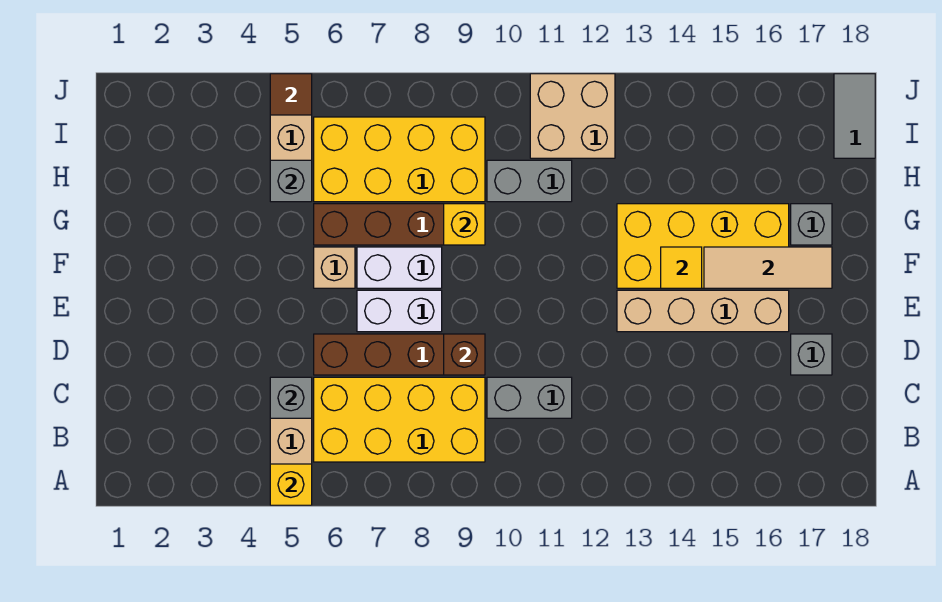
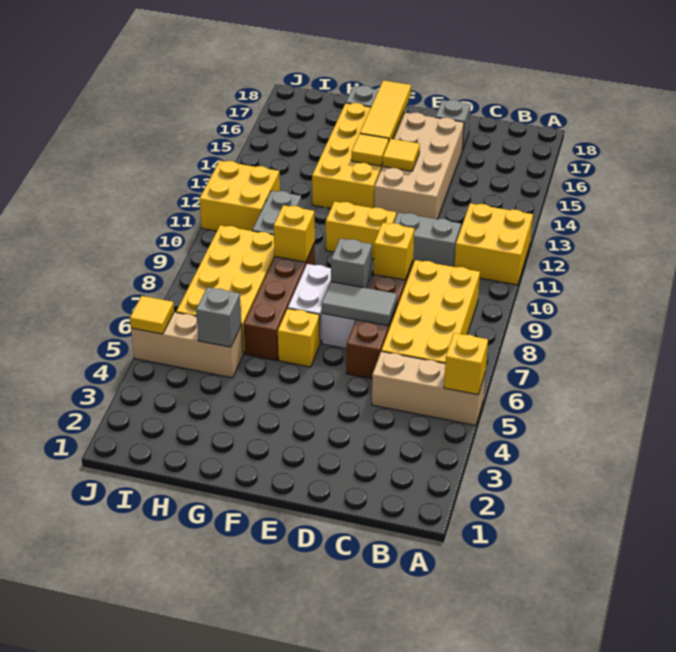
none -> yellow 2x2 brick [454,203,533,285]
grey 1x1 brick [270,377,312,418] -> grey 1x1 brick moved to [331,238,372,288]
grey 1x2 brick [487,377,572,418] -> grey 1x2 brick turned to [394,213,461,267]
brown 1x1 brick [444,334,485,375] -> yellow 1x1 brick [374,223,414,280]
none -> yellow 1x2 brick [326,201,396,259]
tan 1x4 brick [617,290,789,332] -> tan 2x4 brick [374,113,464,219]
none -> yellow 1x1 tile [383,139,420,171]
tan 1x1 brick [314,247,355,288] -> yellow 1x1 brick [278,309,320,367]
tan 1x3 tile [704,247,832,288] -> yellow 1x3 tile [360,80,411,141]
tan 2x2 brick [530,74,615,158] -> yellow 2x2 brick [200,161,280,231]
grey 1x2 tile [834,74,875,158] -> grey 1x2 tile moved to [322,282,397,326]
brown 1x1 tile [270,74,312,115] -> yellow 1x1 tile [130,296,174,334]

